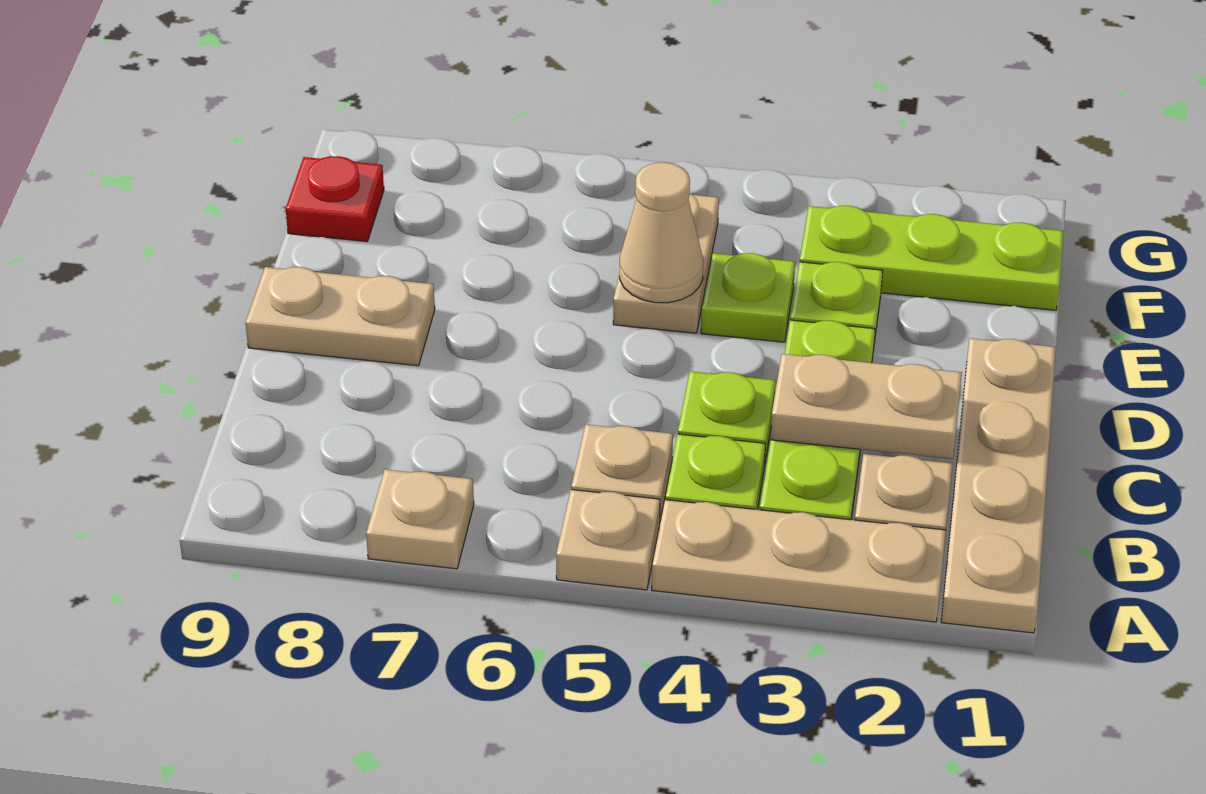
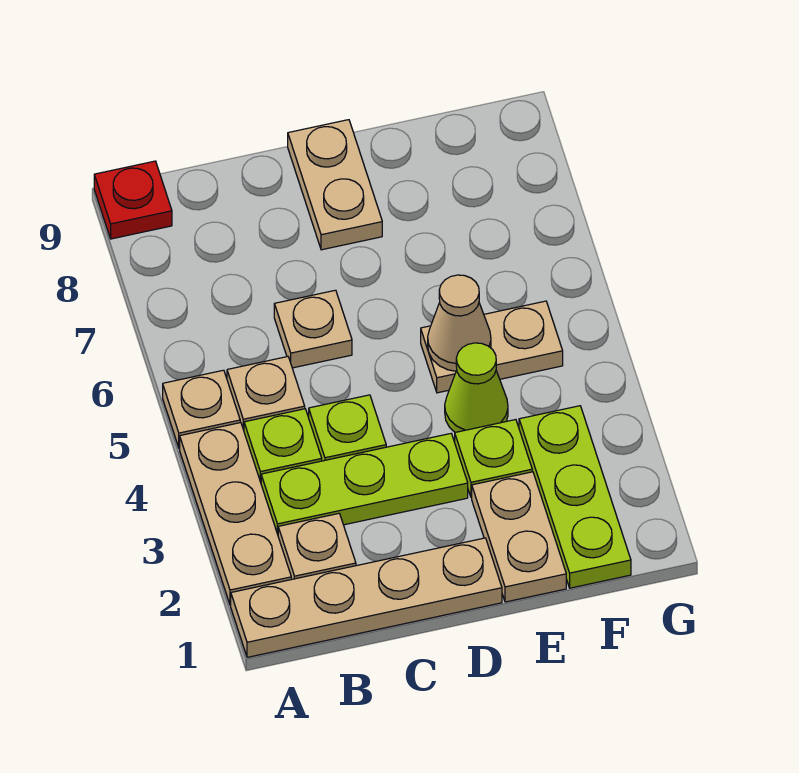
tan 1x1 plate [366,469,474,569] -> tan 1x1 plate moved to [274,290,352,368]
tan 1x2 plate [771,354,962,459] -> tan 1x2 plate moved to [472,472,566,602]
lime 1x1 plate [701,253,795,342] -> lime 1x1 cone [445,343,508,432]
red 1x1 plate [286,156,384,242] -> red 1x1 plate moved to [94,161,172,239]

